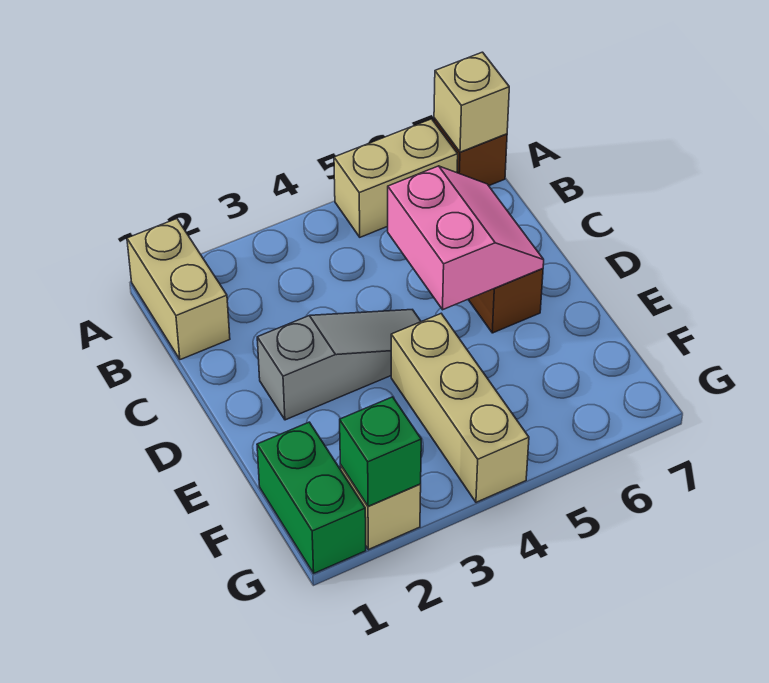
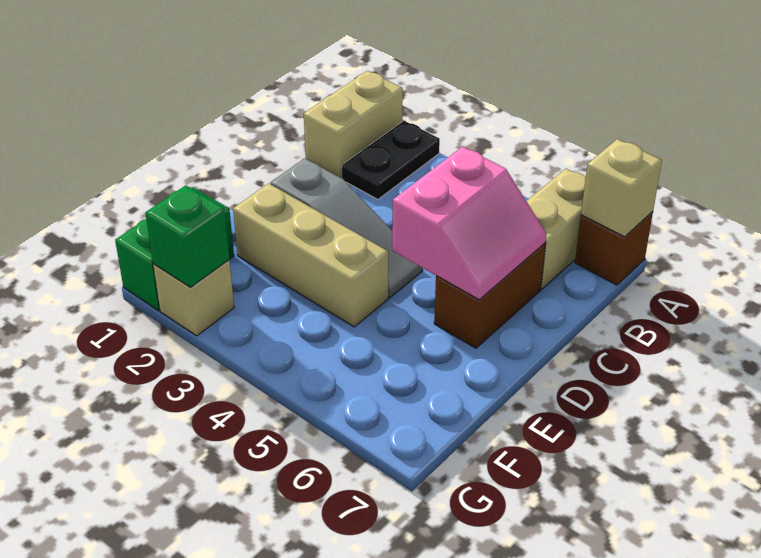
none -> black 1x2 plate [342,121,440,199]
tan 1x2 brick [334,119,458,237] -> tan 1x2 brick turned to [527,169,586,289]
tan 1x3 brick [391,314,529,502] -> tan 1x3 brick turned to [233,184,389,327]

